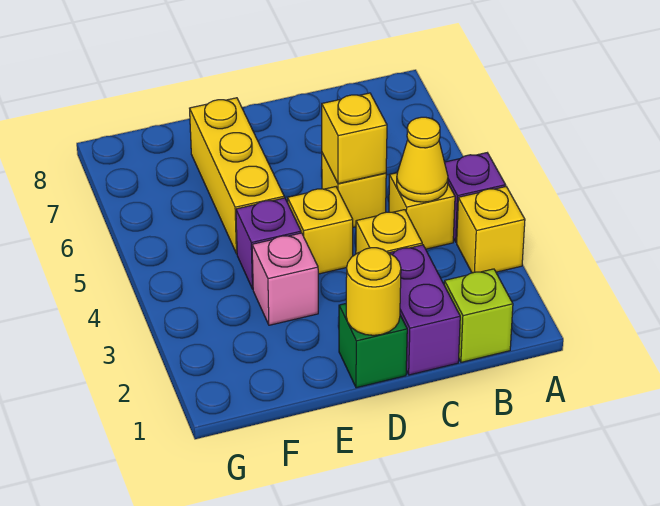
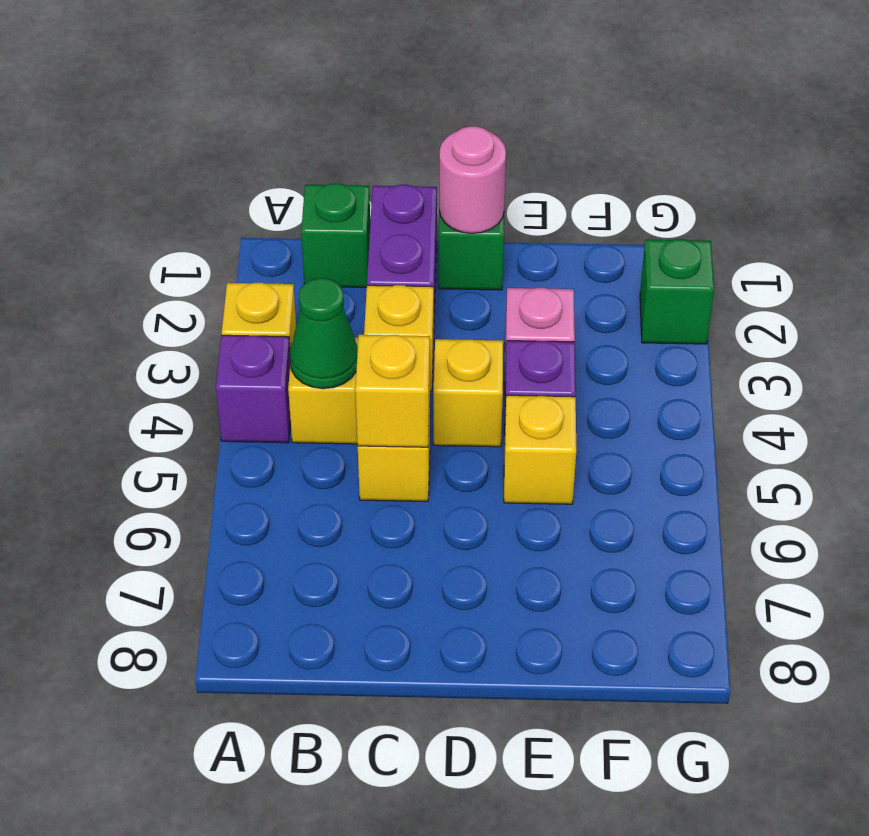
lime 1x1 brick [444,269,513,362] -> green 1x1 brick [301,184,370,287]
yellow 1x1 cone [397,117,448,202] -> green 1x1 cone [290,278,358,389]
yellow 1x1 round brick [346,248,401,335] -> pink 1x1 round brick [439,126,506,233]
yellow 1x3 brick [190,98,284,254] -> yellow 1x1 brick [504,395,576,504]
none -> green 1x1 brick [640,239,714,344]

